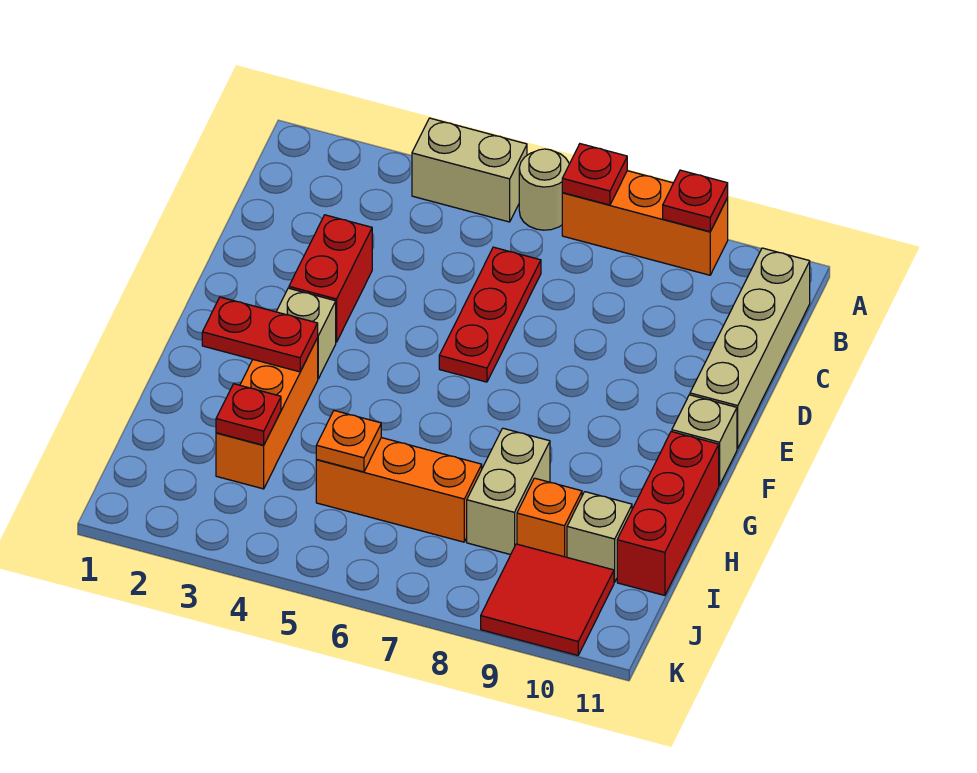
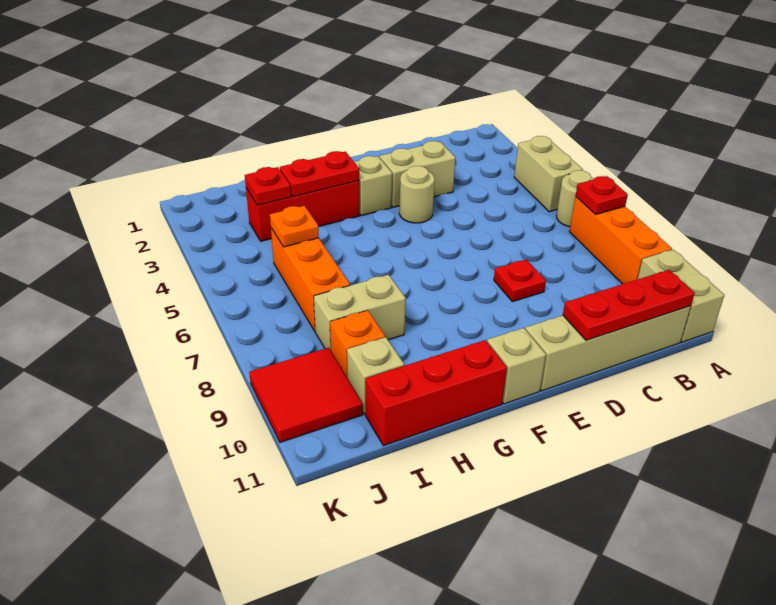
red 1x1 plate [663,170,728,232] -> red 1x1 plate moved to [494,259,546,302]
none -> tan 1x2 brick [638,250,724,342]
red 1x3 plate [439,247,541,382] -> red 1x3 plate moved to [563,270,695,340]
red 1x2 brick [289,215,372,342] -> tan 1x2 brick [380,141,456,207]
none -> tan 1x1 round brick [399,166,434,223]
red 1x2 plate [202,297,318,372] -> red 1x2 plate turned to [280,151,359,196]
orange 1x3 brick [216,338,318,489] -> red 1x3 brick [246,181,360,241]

